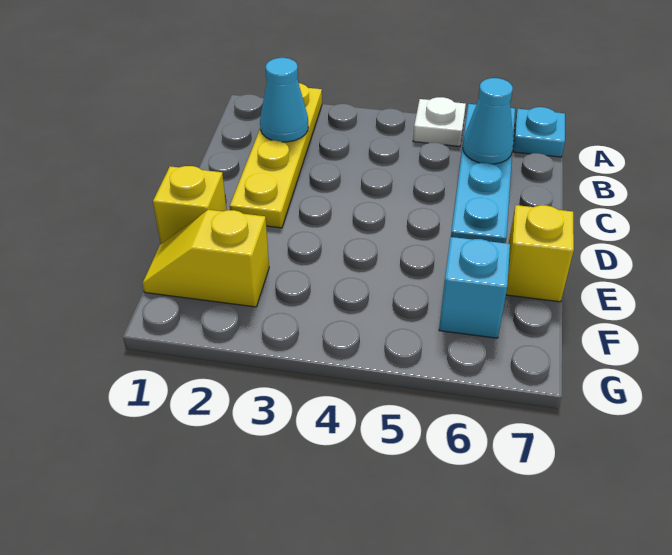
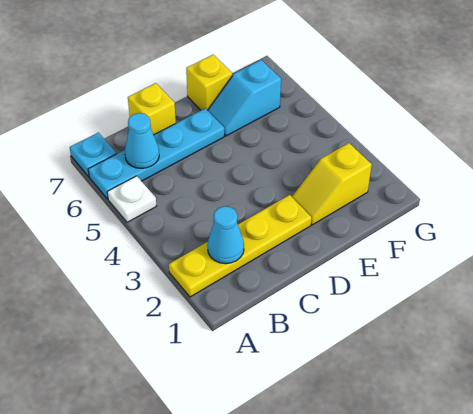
yellow 1x1 brick [153,166,227,244] -> yellow 1x1 brick moved to [128,83,176,135]
yellow 1x2 slope [142,210,269,307] -> yellow 1x2 slope turned to [292,143,372,225]

